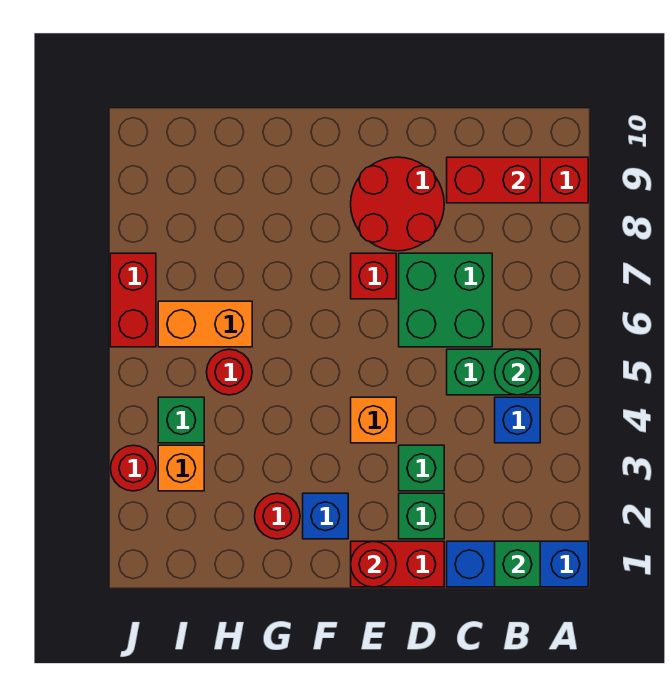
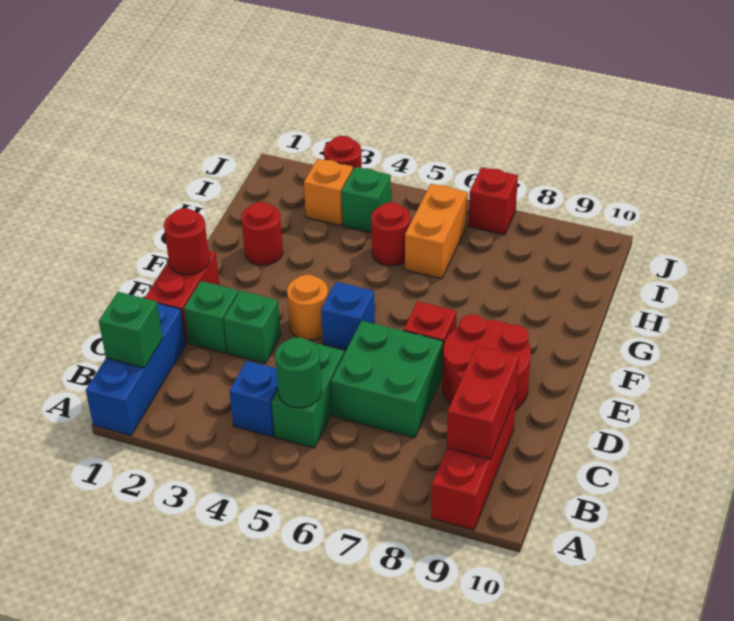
orange 1x1 brick [351,397,396,443] -> orange 1x1 round brick [287,275,328,340]
blue 1x1 brick [303,493,348,539] -> blue 1x1 brick moved to [321,282,375,350]
red 1x2 brick [110,253,156,347] -> red 1x1 brick [469,167,518,235]

